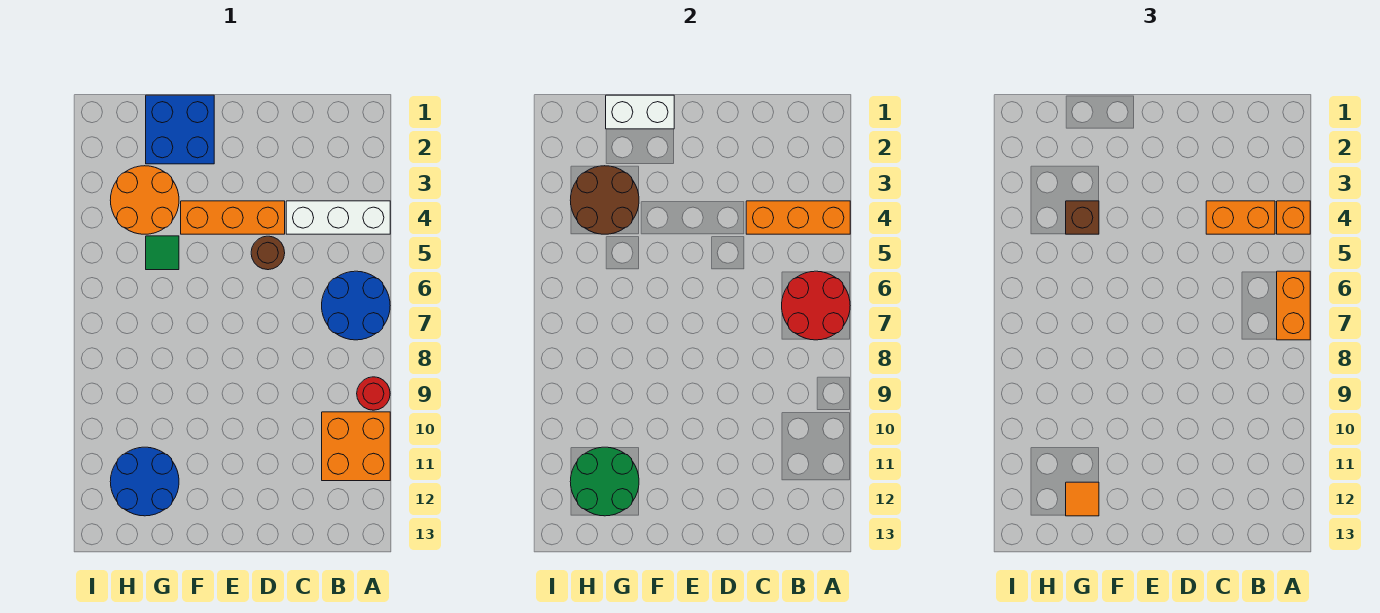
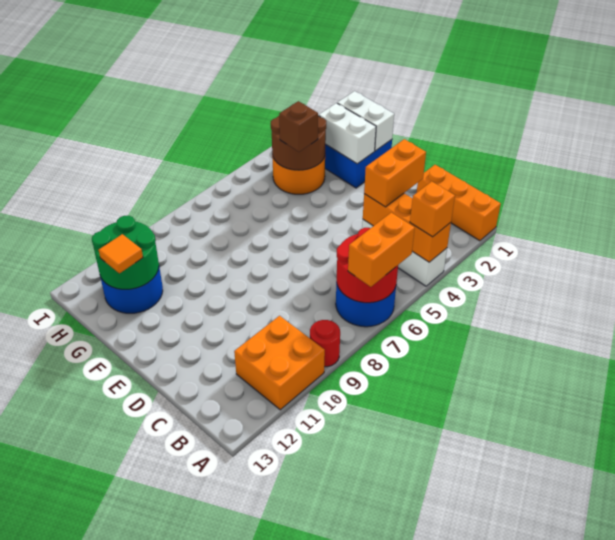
orange 1x2 brick [1206,201,1275,234] -> orange 1x2 brick turned to [364,139,426,207]
orange 1x3 brick [181,201,285,234] -> orange 1x3 brick moved to [417,165,501,241]
brown 1x1 round brick [251,236,285,270] -> none
none -> white 1x2 brick [319,103,376,164]
green 1x1 tile [146,236,179,270] -> none

